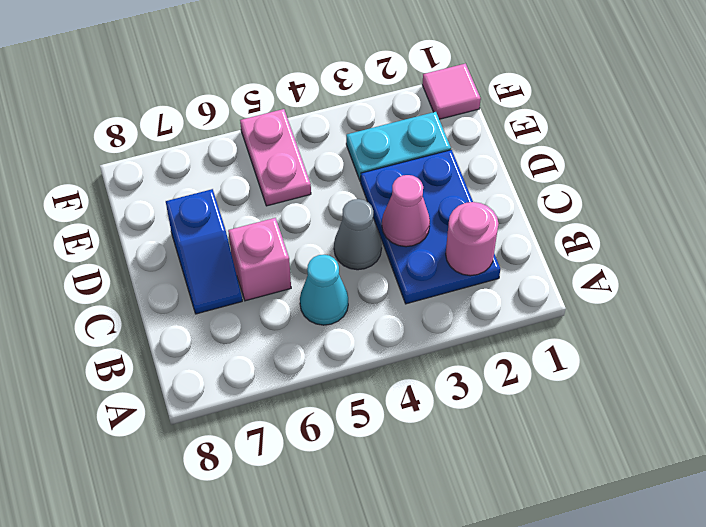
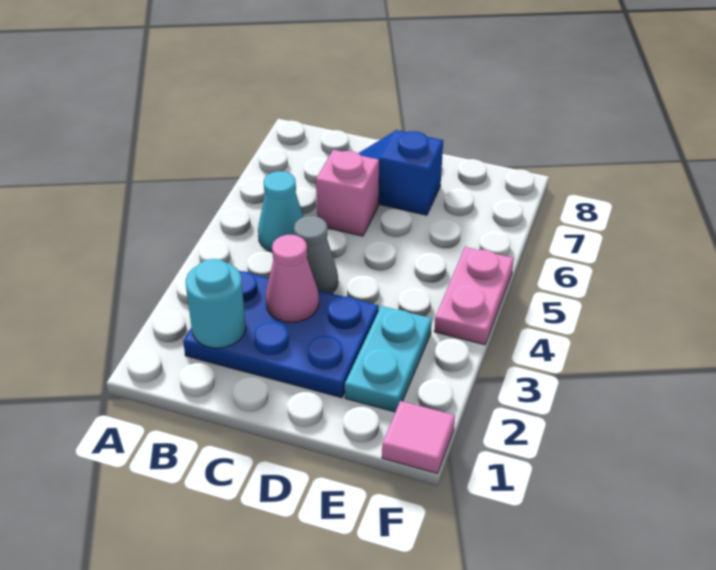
pink 1x1 round brick [446,202,499,276] -> cyan 1x1 round brick [186,259,246,348]
pink 1x2 plate [240,109,311,206] -> pink 1x2 plate turned to [434,247,514,345]

